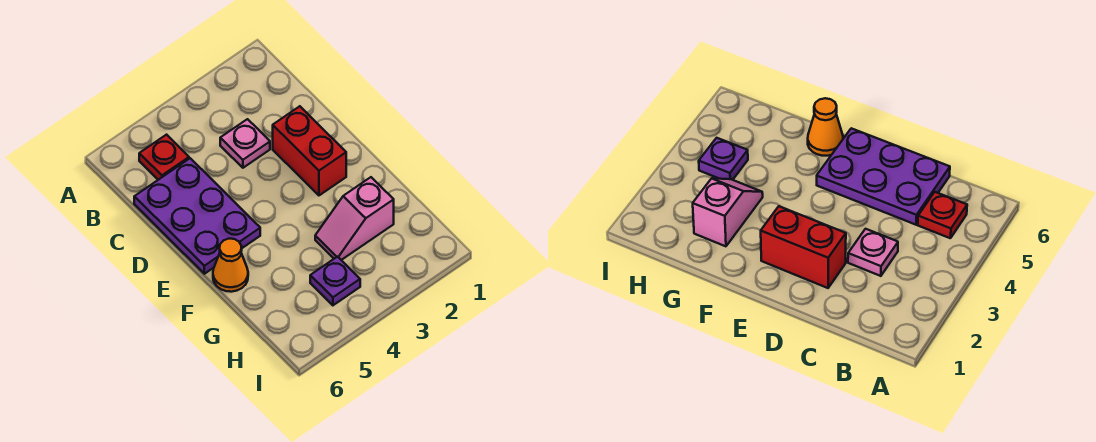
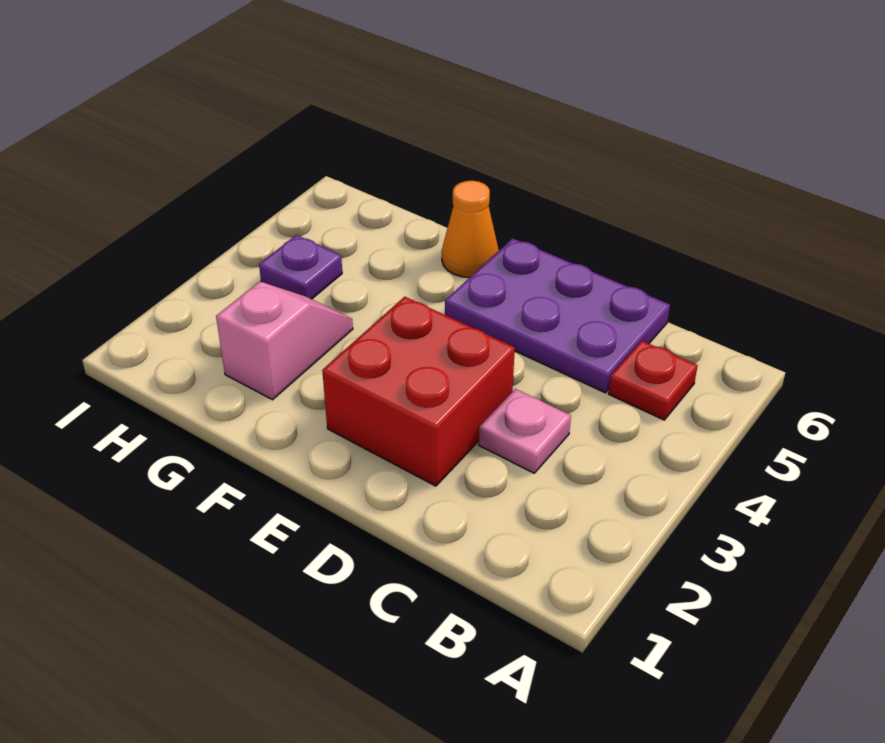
red 1x2 brick [273,106,346,195] -> red 2x2 brick [322,297,515,486]

